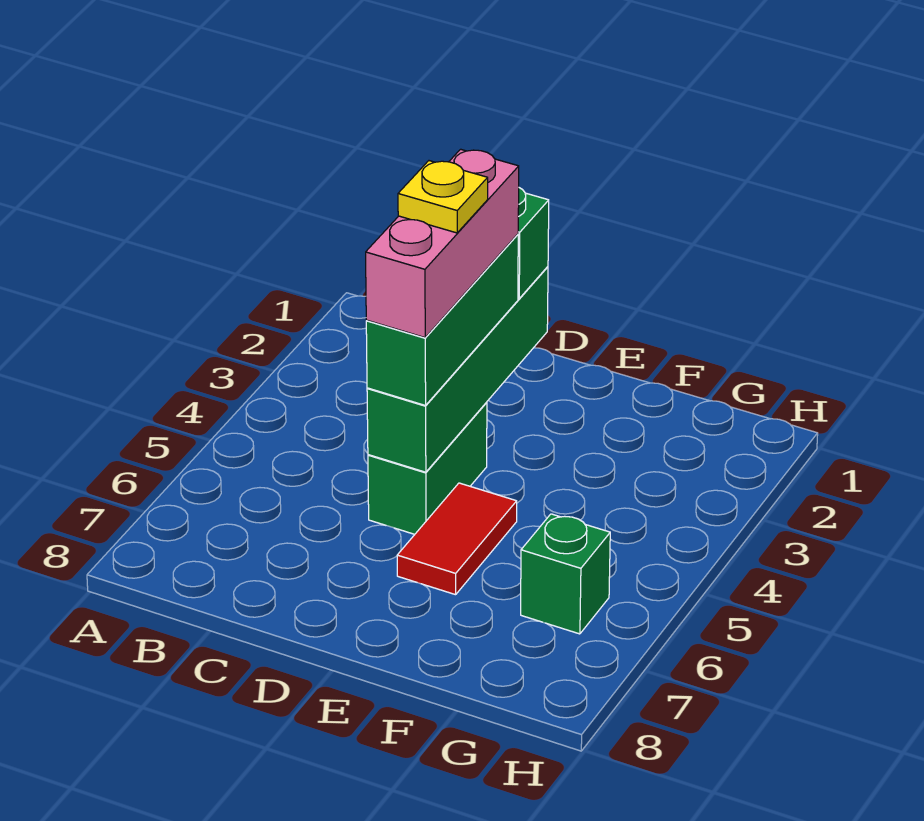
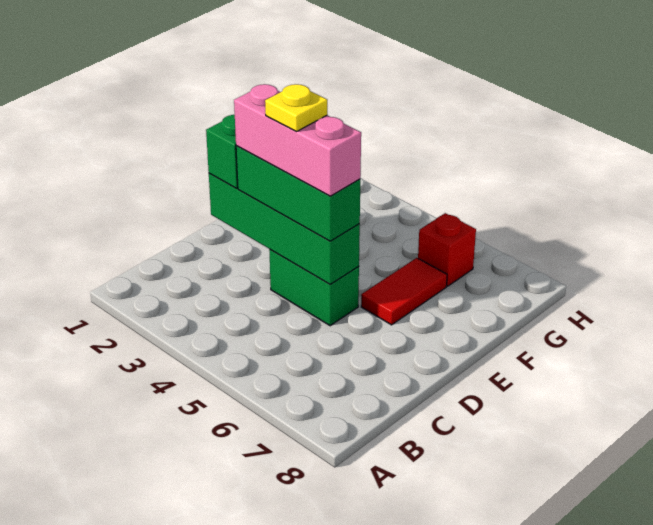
red 1x2 tile [397,483,517,595] -> red 1x2 tile turned to [361,258,447,325]
green 1x1 brick [521,514,610,634] -> red 1x1 brick [418,213,476,286]

